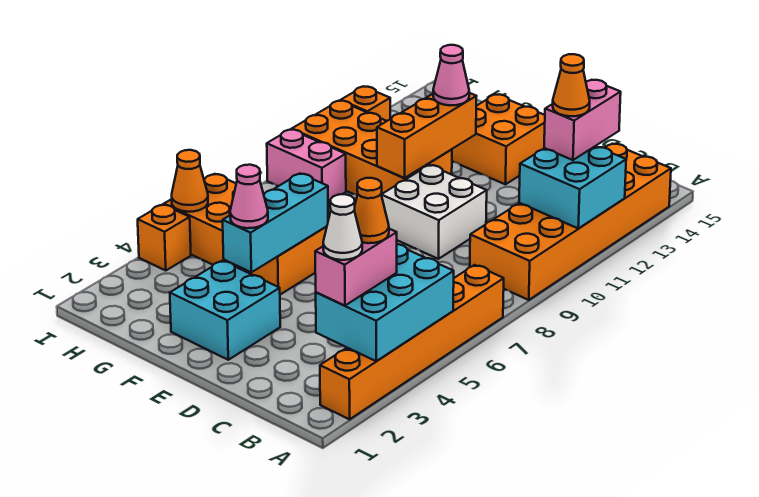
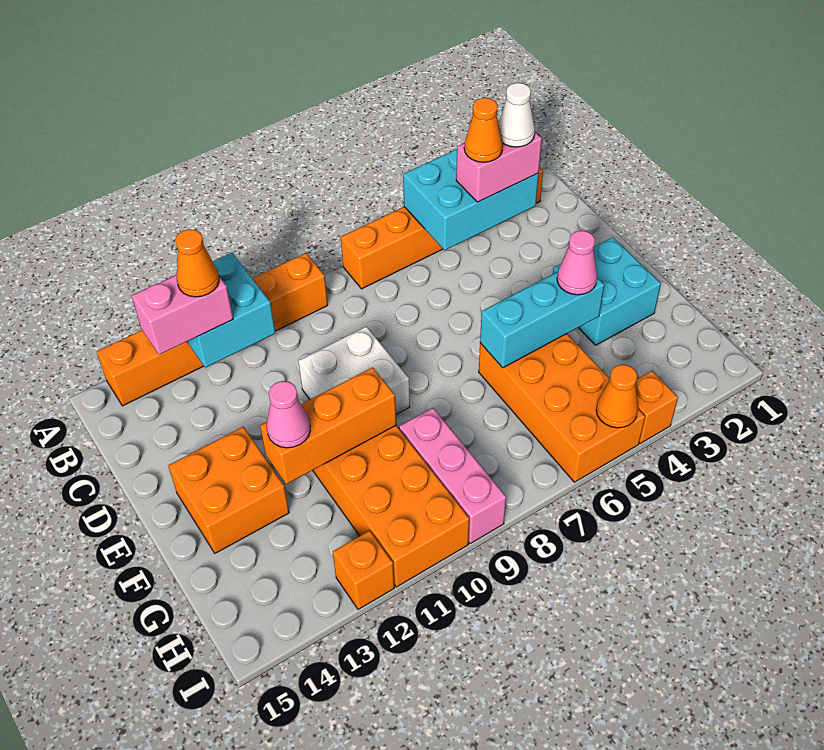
orange 2x6 brick [470,144,671,300] -> orange 1x6 brick [97,253,328,406]
pink 1x2 brick [267,129,346,203] -> pink 1x3 brick [399,408,506,544]

